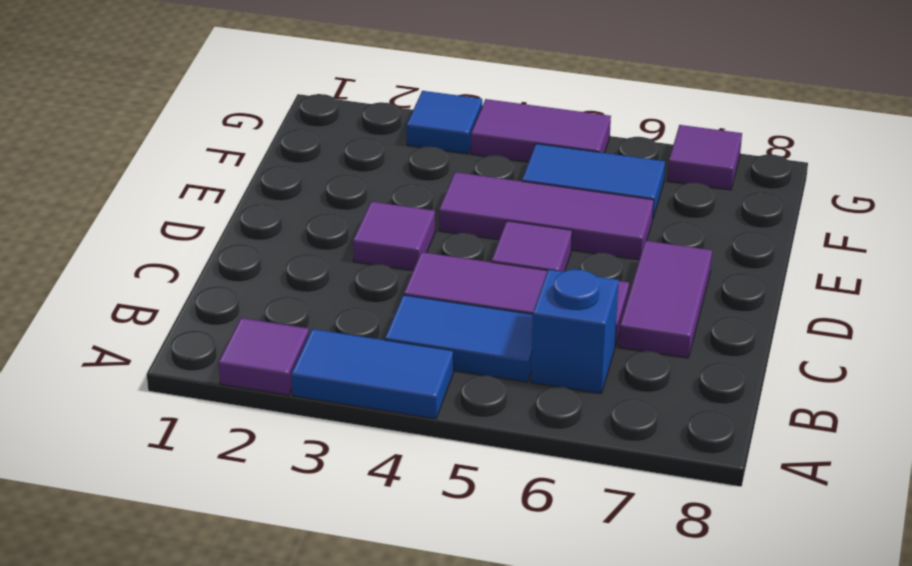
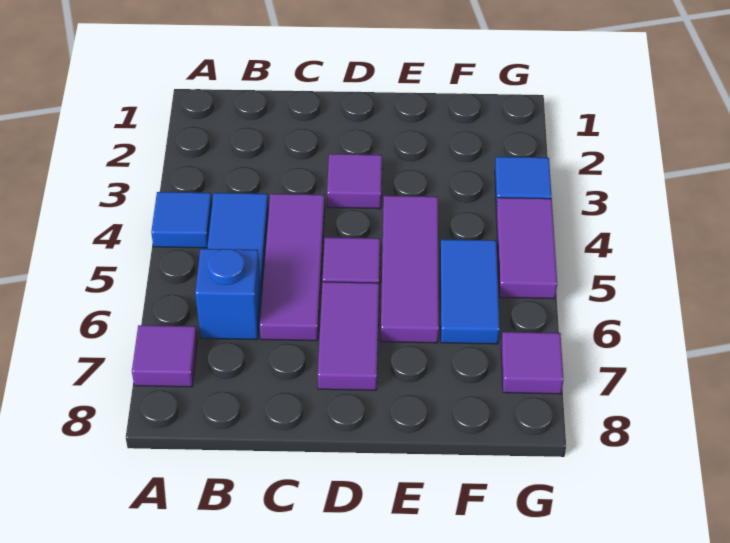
purple 1x1 tile [218,318,309,395] -> purple 1x1 tile moved to [132,325,198,387]
blue 1x2 tile [291,329,454,419] -> blue 1x1 tile [151,192,212,248]
purple 1x2 tile [619,241,712,358] -> purple 1x2 tile turned to [318,282,379,390]

